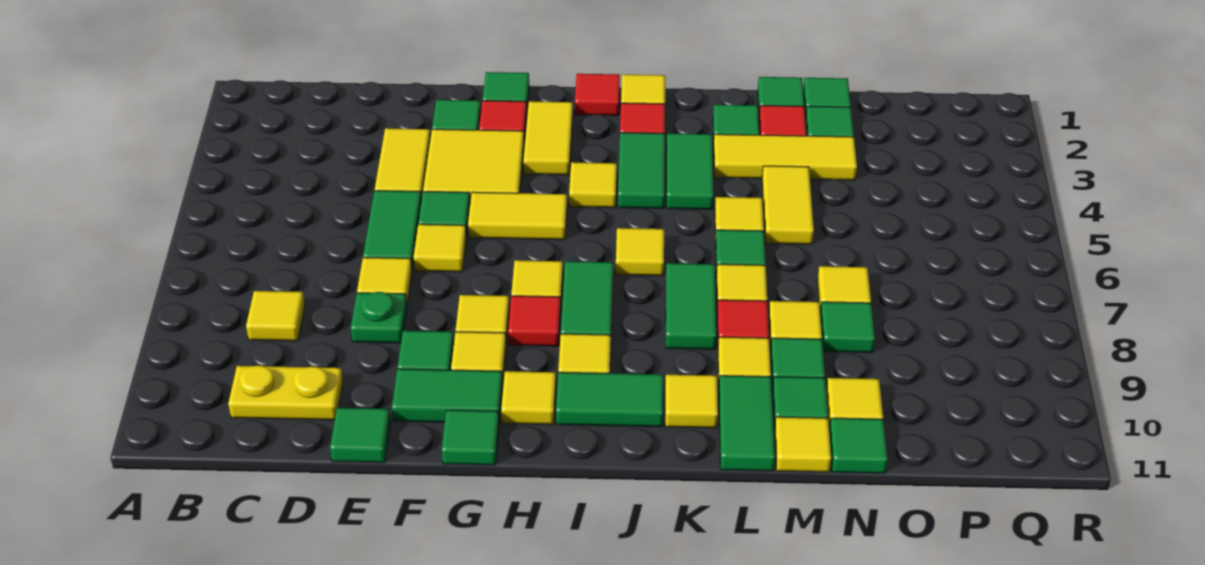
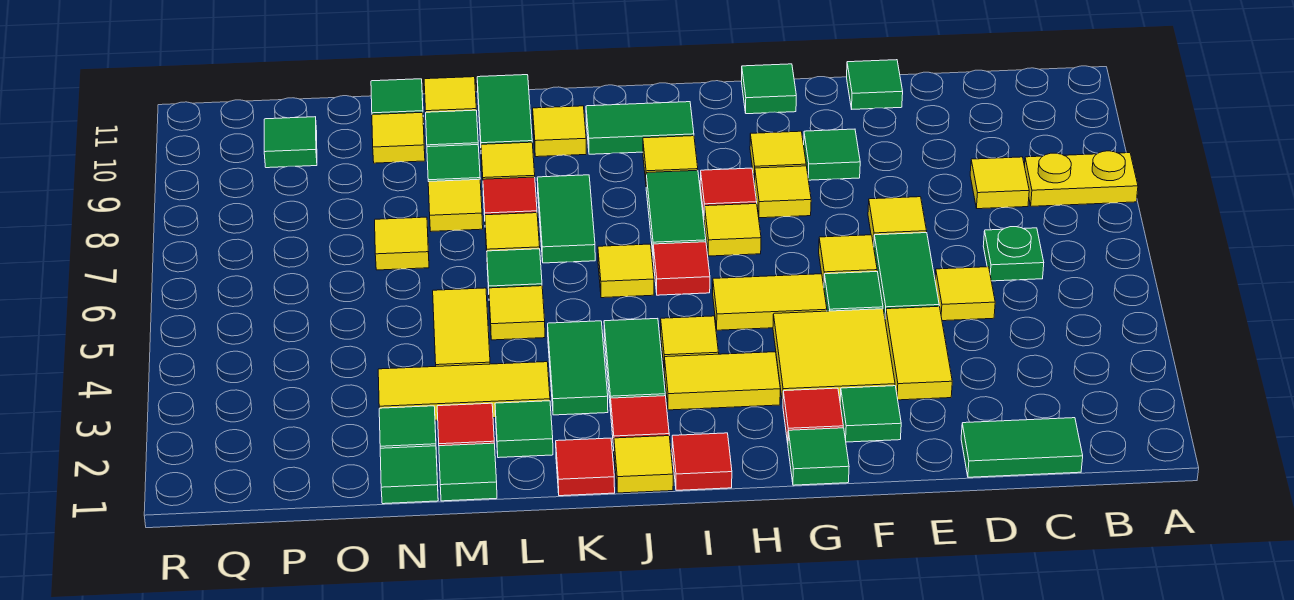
yellow 1x2 plate [228,366,343,420] -> yellow 1x2 plate moved to [1025,151,1138,206]
green 1x1 plate [351,292,407,343] -> green 1x1 plate moved to [983,227,1044,281]
green 1x2 tile [392,369,503,422] -> green 1x2 tile moved to [961,418,1083,477]
yellow 1x2 tile [523,101,573,175] -> yellow 1x2 tile turned to [664,352,780,410]
yellow 1x1 tile [501,371,556,425] -> yellow 1x1 tile moved to [935,267,995,321]
none -> red 1x1 tile [653,242,710,295]
none -> red 1x1 tile [556,438,615,496]
green 1x1 tile [820,302,875,353] -> green 1x1 tile moved to [264,117,317,168]

